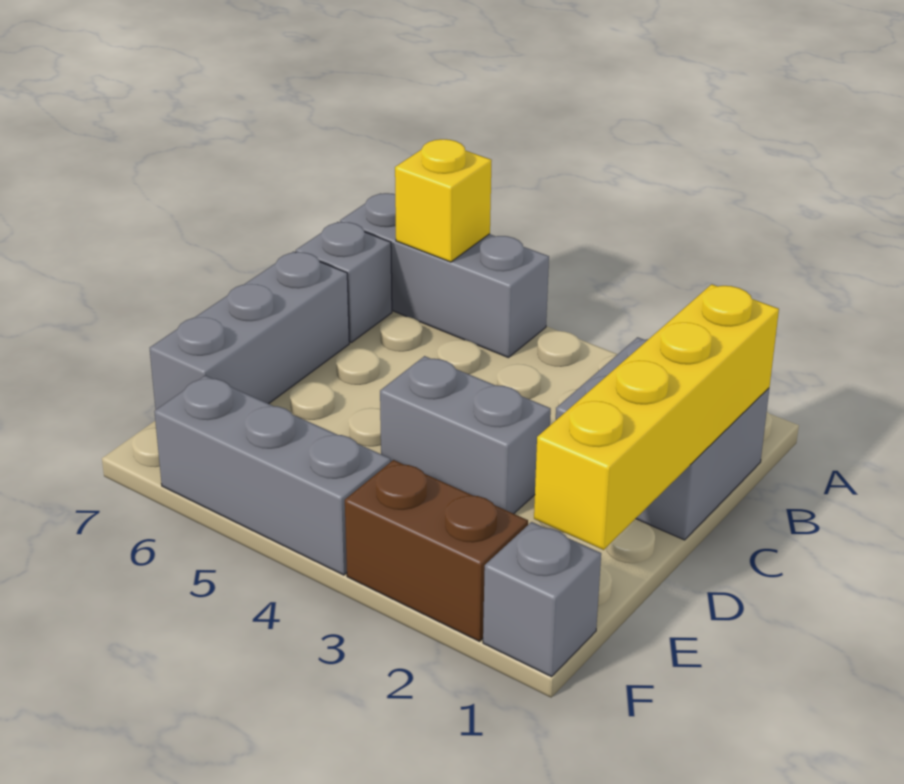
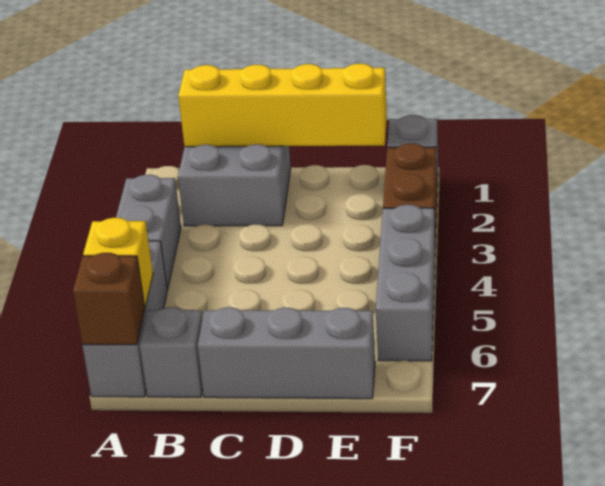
none -> brown 1x1 brick [73,253,145,345]
grey 1x2 brick [380,356,551,514] -> grey 1x2 brick moved to [116,175,181,290]

